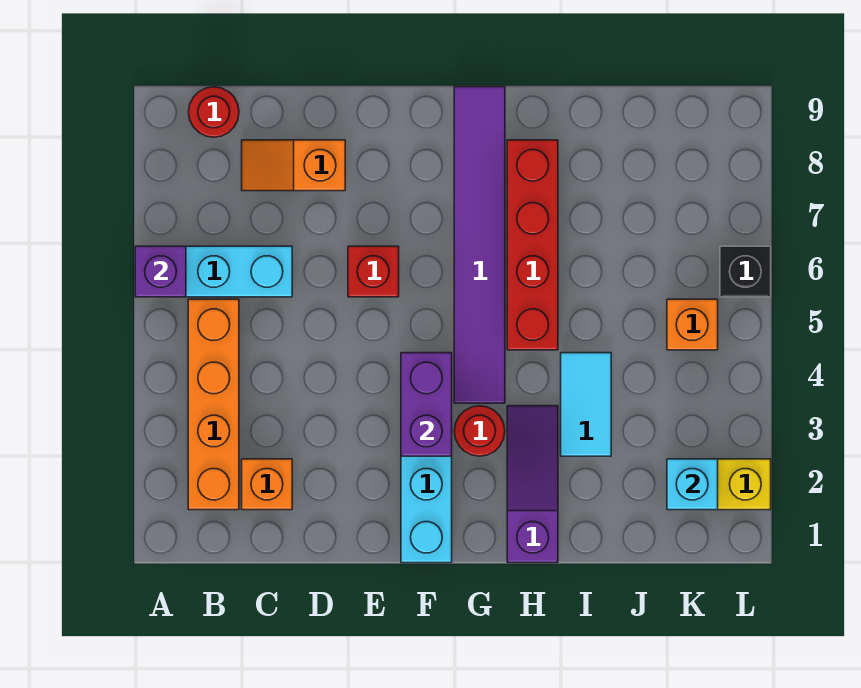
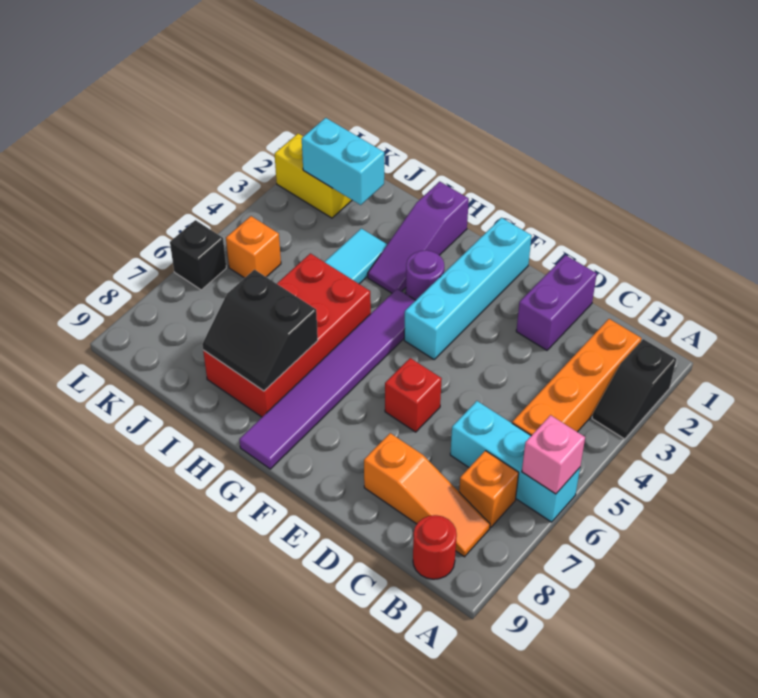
none -> black 1x2 slope [592,339,676,439]
purple 1x1 brick [135,246,186,297] -> pink 1x1 brick [522,415,585,494]
orange 1x1 brick [242,459,292,510] -> orange 1x1 brick moved to [459,451,519,527]
orange 1x2 slope [242,140,345,191] -> orange 1x3 slope [364,433,490,557]
purple 1x2 brick [401,353,452,456] -> purple 1x2 brick moved to [516,255,597,350]
red 1x1 round brick [454,406,505,456] -> purple 1x1 round brick [406,250,444,300]
red 1x4 brick [507,140,558,350] -> red 2x4 brick [203,253,371,417]
none -> black 2x2 slope [202,270,318,391]
cyan 1x1 brick [667,459,718,510] -> cyan 1x2 brick [302,118,384,205]

